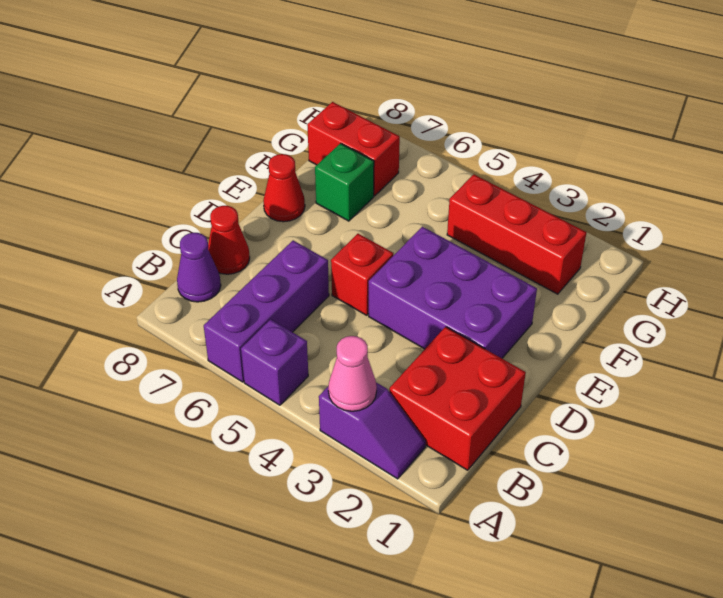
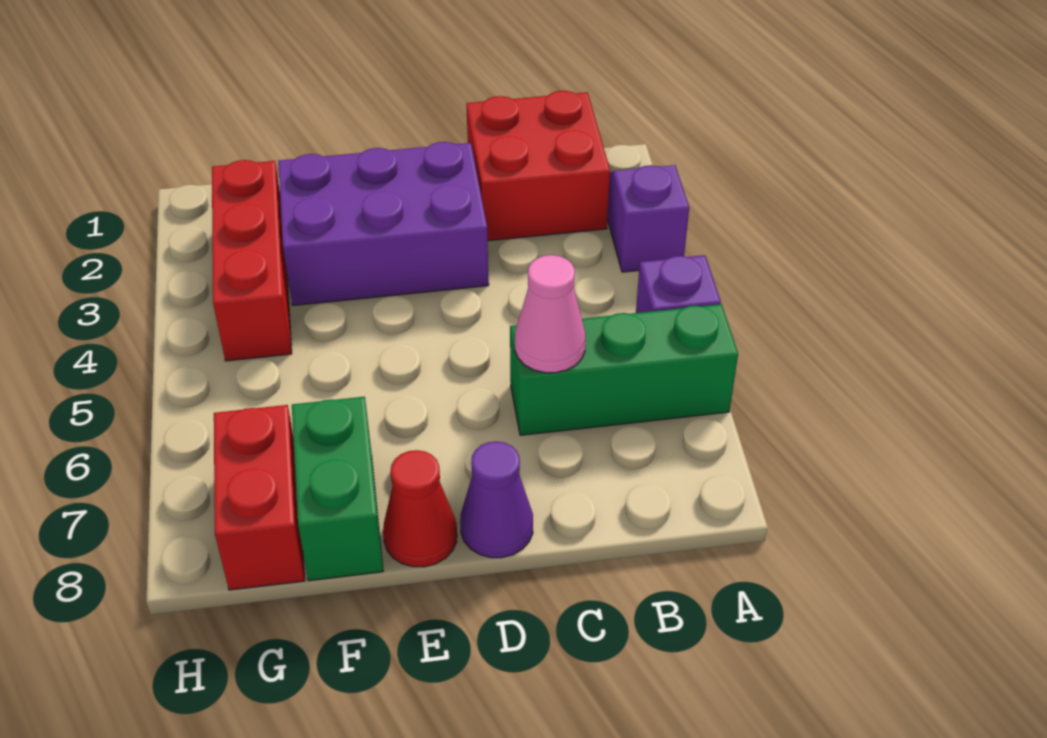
pink 1x1 cone [328,336,377,411] -> pink 1x1 cone moved to [515,255,586,373]
purple 1x3 brick [204,240,329,382] -> green 1x3 brick [510,304,738,435]
purple 1x1 cone [177,233,221,302] -> purple 1x1 cone moved to [460,441,533,558]
red 1x1 cone [208,206,250,274] -> none
purple 2x3 brick [369,227,537,358] -> purple 2x3 brick turned to [278,142,489,305]
red 1x1 brick [331,234,393,315] -> none
green 1x1 brick [315,143,374,221] -> green 1x2 brick [292,397,383,581]

